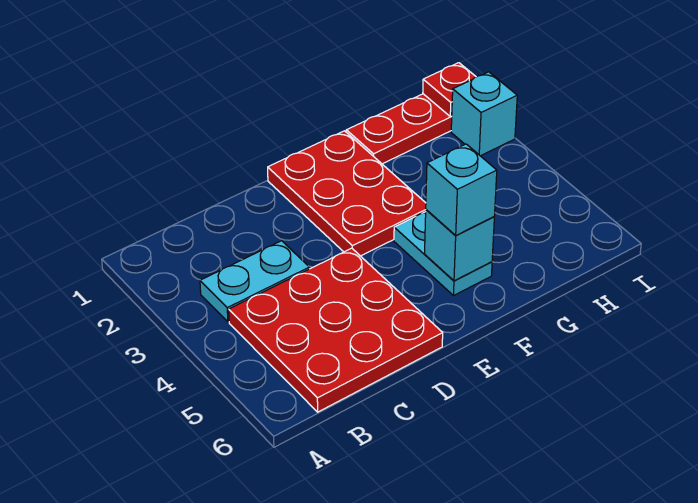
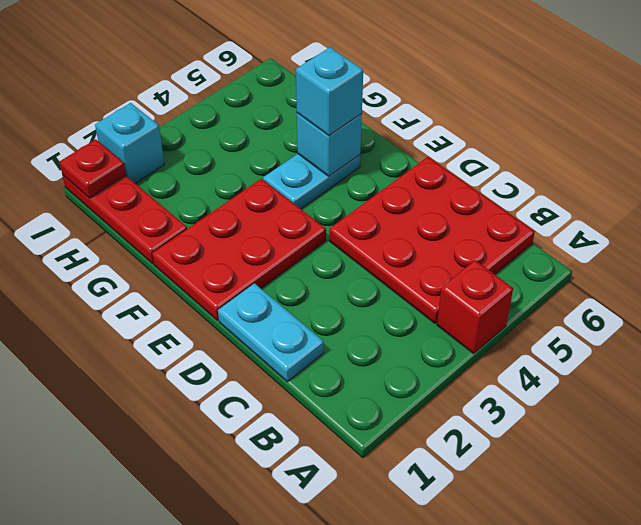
none -> red 1x1 brick [437,260,513,354]
cyan 1x2 plate [200,241,309,322] -> cyan 1x2 plate moved to [218,284,324,382]

